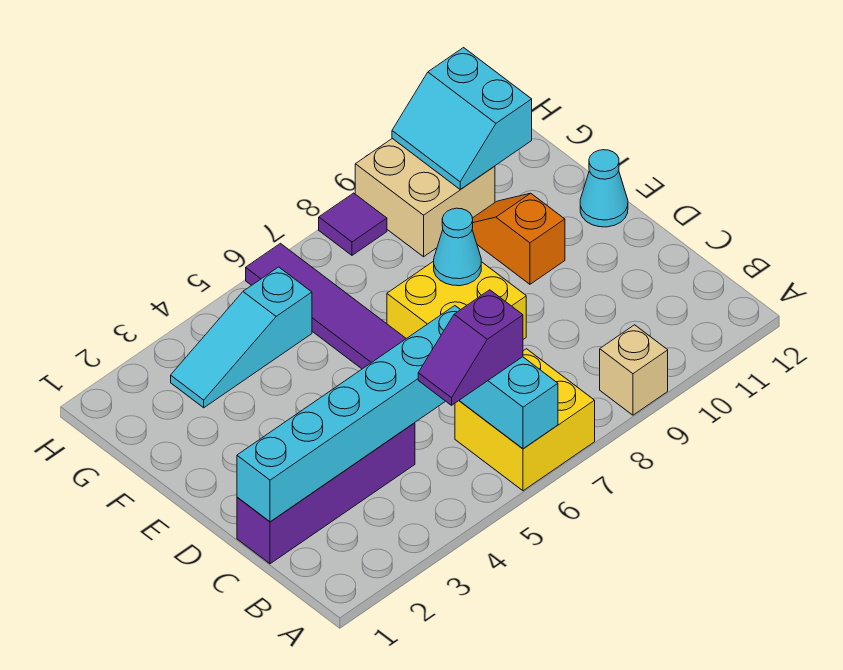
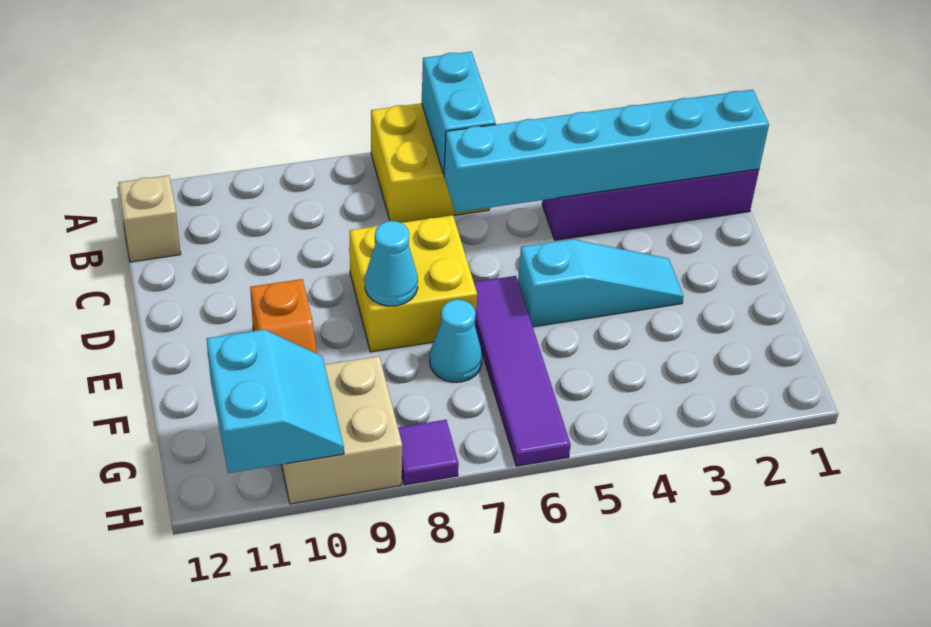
tan 1x1 brick [600,325,668,415] -> tan 1x1 brick moved to [118,175,181,262]
purple 1x2 slope [418,290,523,405] -> none
cyan 1x1 cone [580,150,628,227] -> cyan 1x1 cone moved to [430,300,482,382]
cyan 1x3 slope [171,267,312,408] -> cyan 1x3 slope moved to [518,239,684,327]

